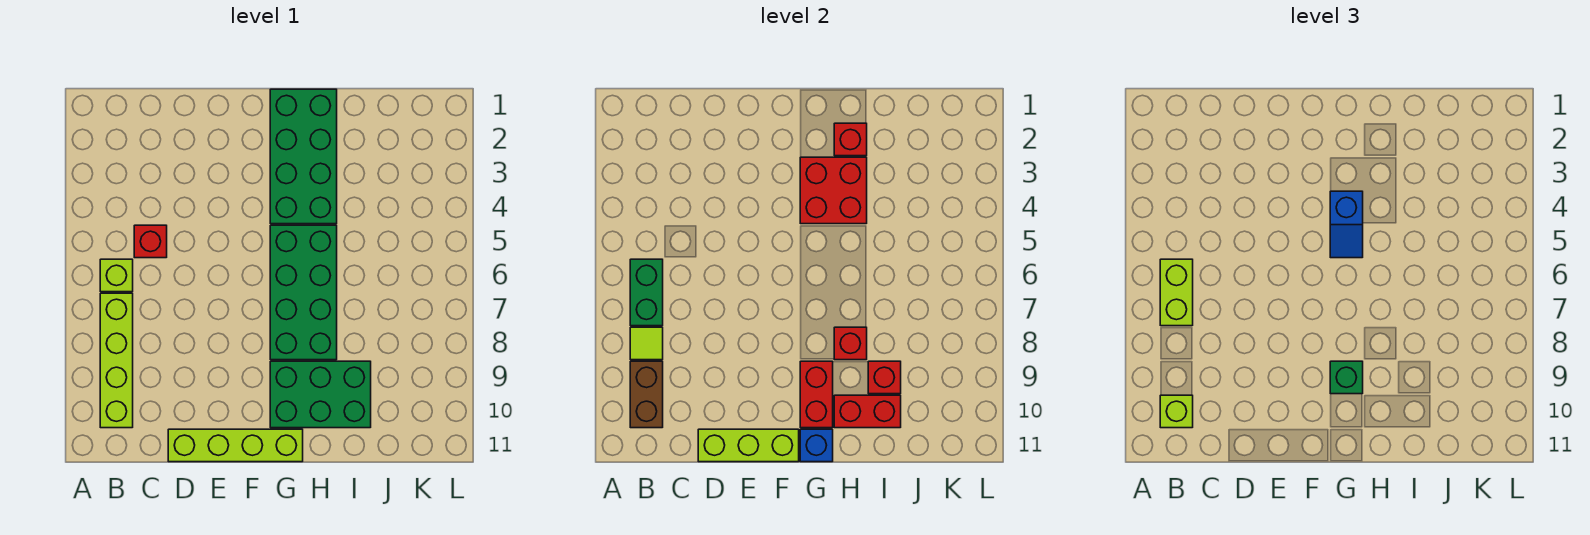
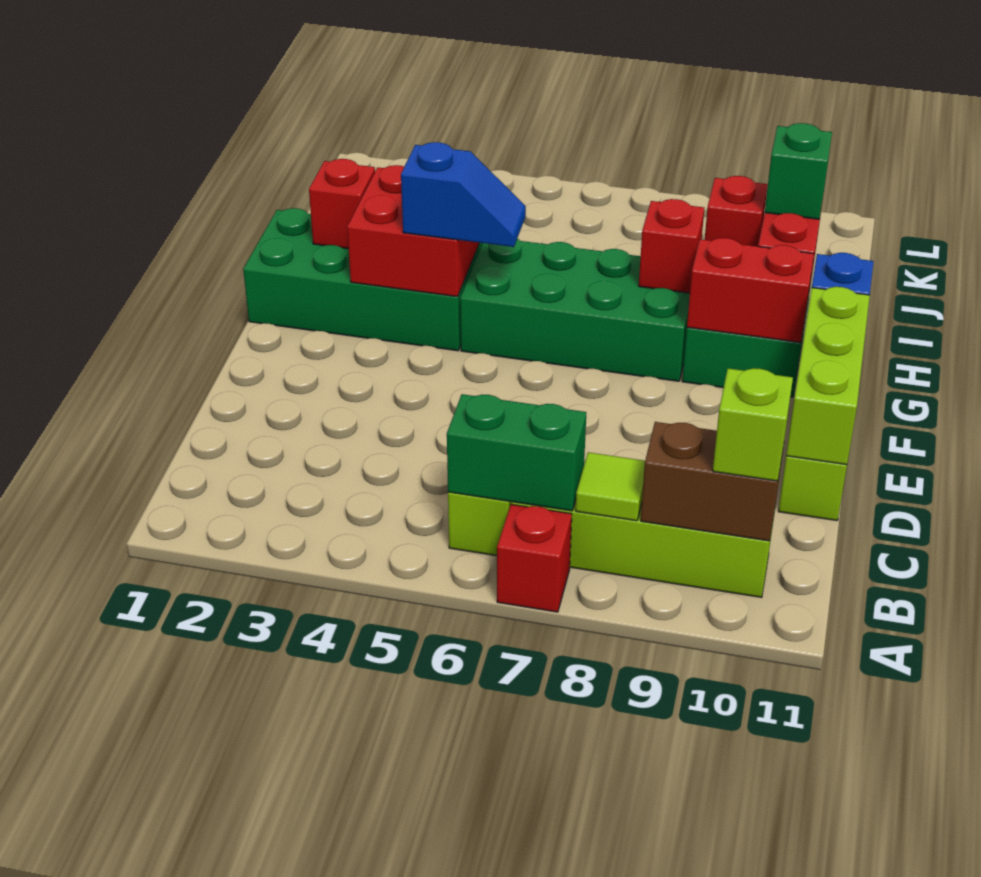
lime 1x2 brick [1160,259,1193,326] -> none
red 1x1 brick [134,225,167,258] -> red 1x1 brick moved to [497,504,572,612]
green 1x1 brick [1330,361,1363,394] -> green 1x1 brick moved to [765,123,832,219]

